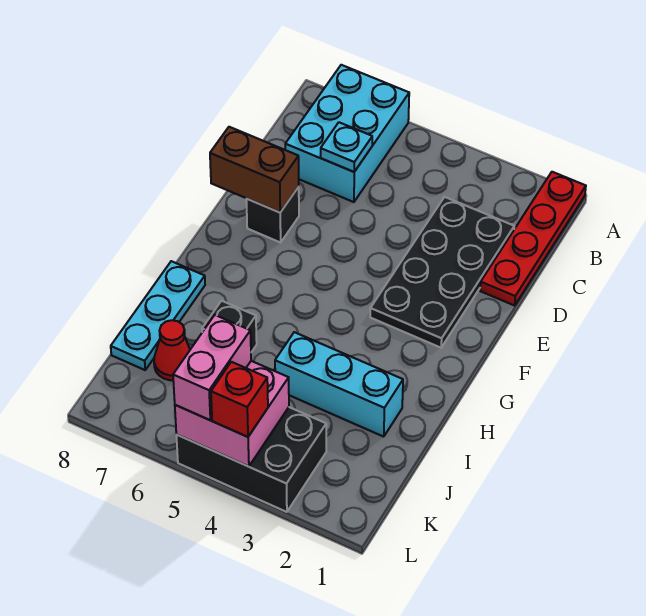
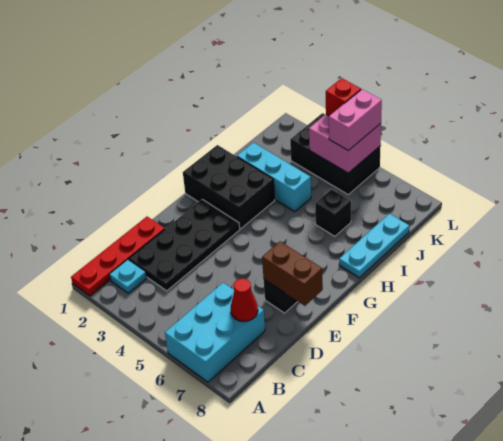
cyan 1x1 plate [321,122,372,172] -> cyan 1x1 plate moved to [109,259,147,293]
none -> black 2x3 brick [183,145,275,229]
red 1x1 cone [154,320,190,380] -> red 1x1 cone moved to [231,279,258,322]

